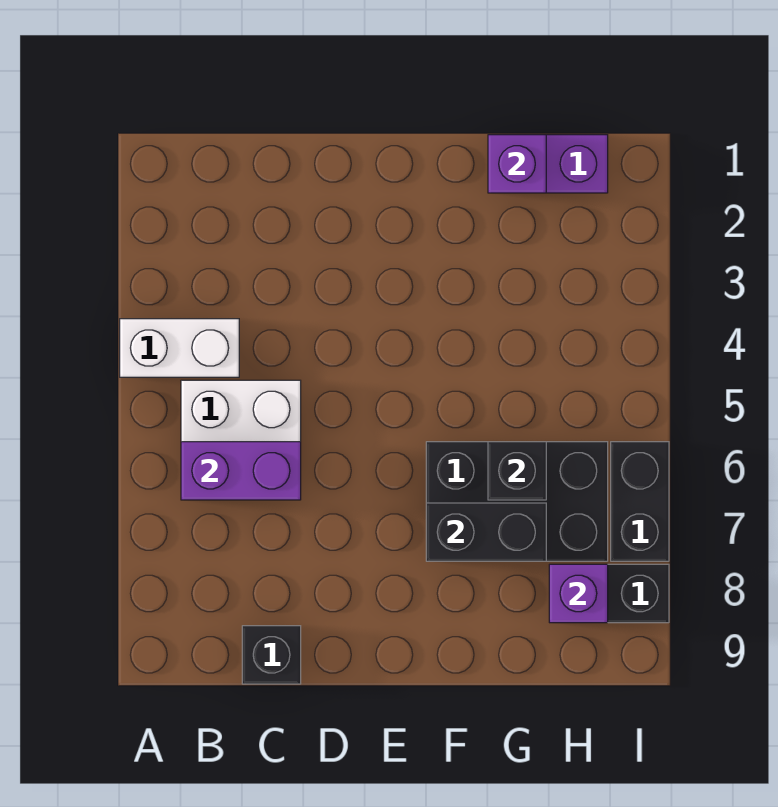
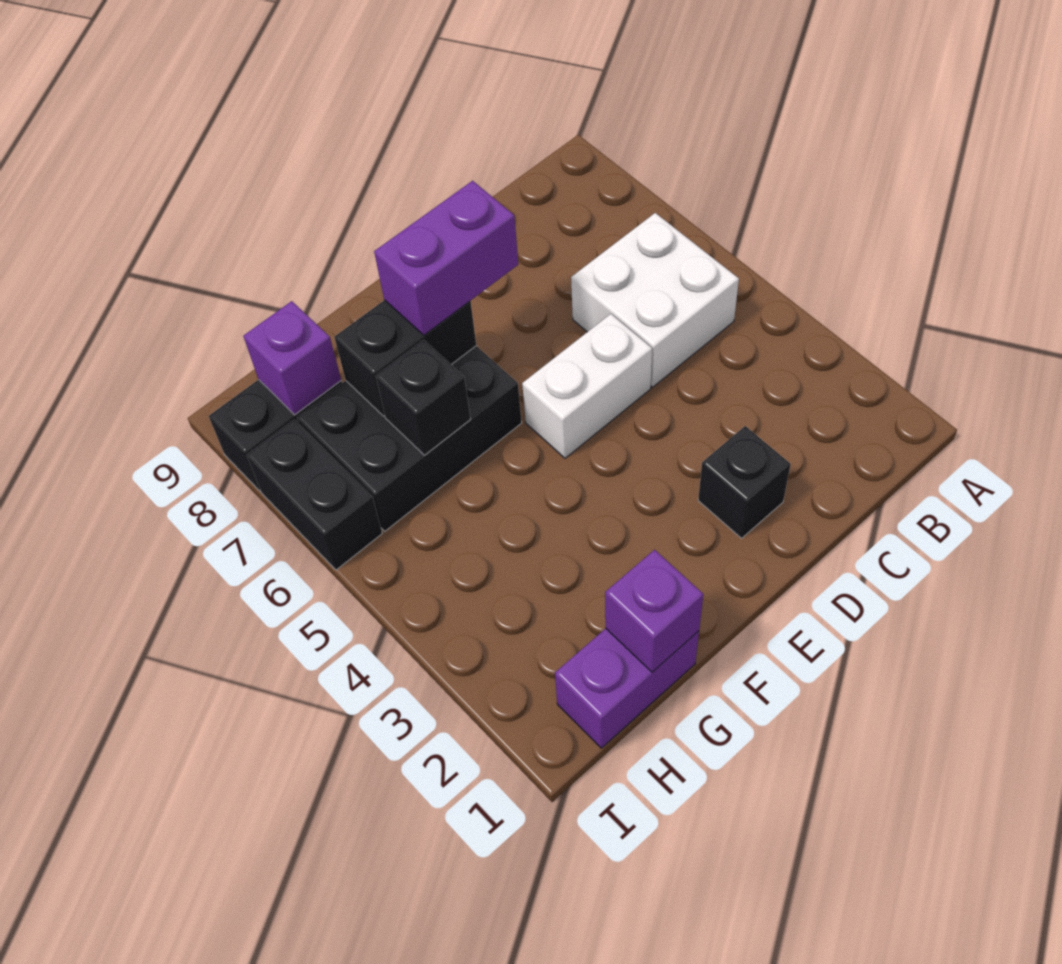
white 1x2 brick [120,319,239,377] -> white 1x2 brick moved to [522,314,652,458]
purple 1x2 brick [181,442,301,500] -> purple 1x2 brick moved to [374,181,518,335]
black 1x1 brick [242,626,301,684] -> black 1x1 brick moved to [698,426,791,538]

